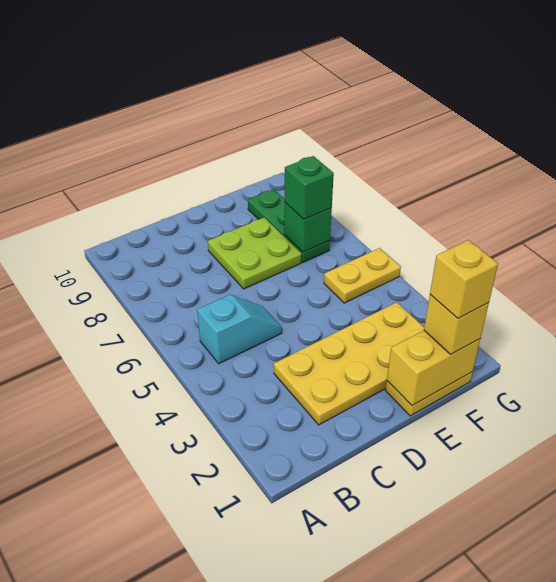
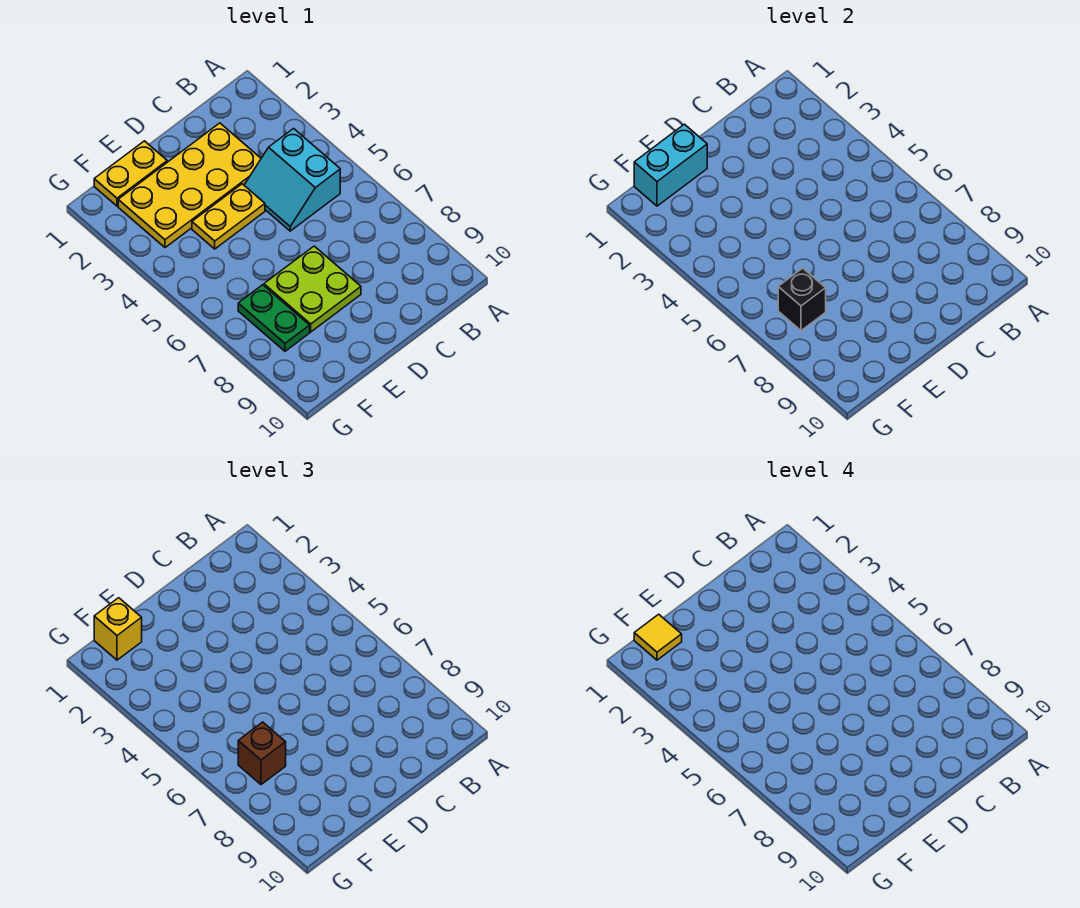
cyan 1x2 slope [197,295,282,364] -> cyan 2x2 slope [244,129,340,231]
yellow 1x2 brick [387,331,480,405] -> cyan 1x2 brick [634,124,707,206]
yellow 1x1 brick [430,240,498,318] -> yellow 1x1 tile [634,614,682,660]
yellow 1x2 plate [324,248,401,303] -> yellow 1x2 plate moved to [192,184,265,249]
green 1x3 plate [248,189,330,262] -> green 1x2 plate [238,285,310,351]
green 1x1 brick [284,203,332,252] -> black 1x1 brick [778,268,826,331]
green 1x1 brick [285,156,334,219] -> brown 1x1 brick [238,722,286,785]

